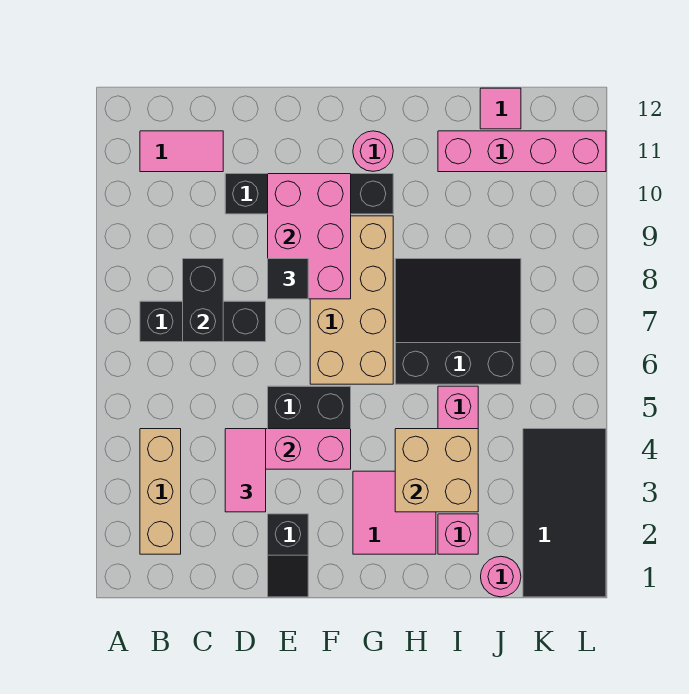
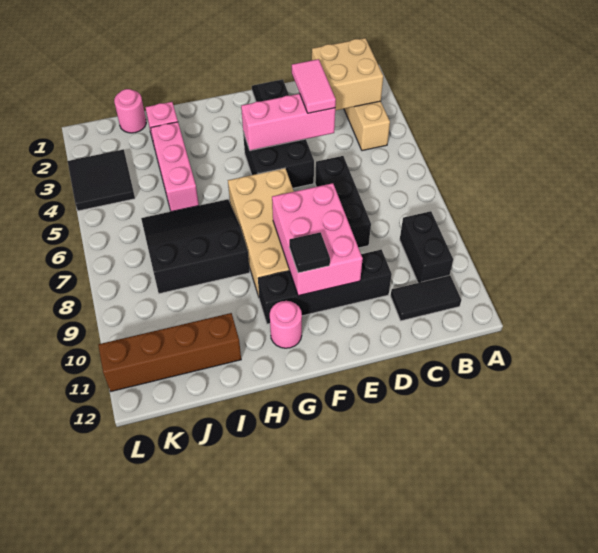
black 1x3 brick [140,301,266,342] -> black 1x3 brick turned to [315,156,371,248]
pink 1x2 tile [140,131,223,172] -> black 1x2 tile [391,275,461,321]
black 1x2 brick [183,259,223,342] -> black 1x2 brick moved to [400,211,453,283]
black 1x1 tile [268,259,308,299] -> black 1x1 tile moved to [289,232,330,273]
pink 2x2 tile [353,471,436,554] -> none
tan 2x2 brick [395,429,478,512] -> tan 2x2 brick moved to [312,38,383,110]
black 3x3 slope [395,259,521,384] -> black 3x3 slope turned to [141,199,250,294]
pink 1x4 brick [438,131,606,172] -> brown 1x4 brick [98,313,241,391]
pink 1x1 tile [480,88,521,129] -> none
black 2x4 tile [523,429,606,597] -> black 2x2 tile [68,150,135,211]

